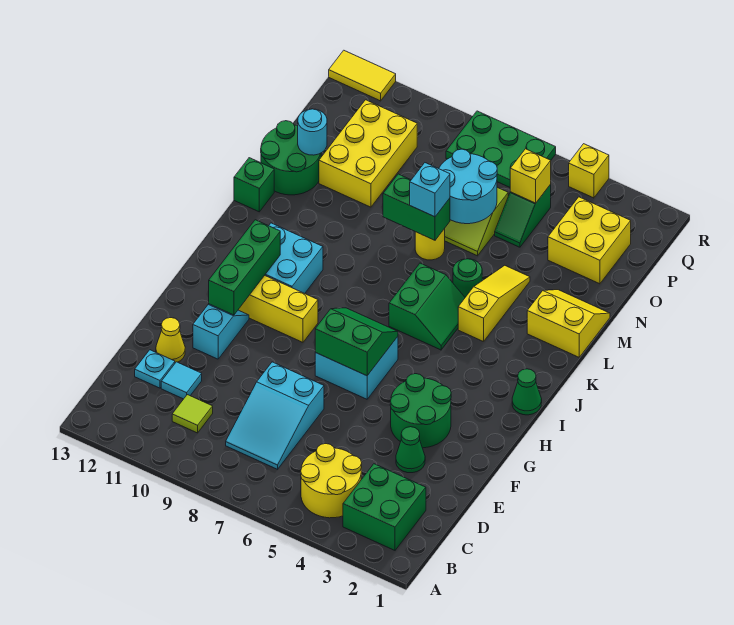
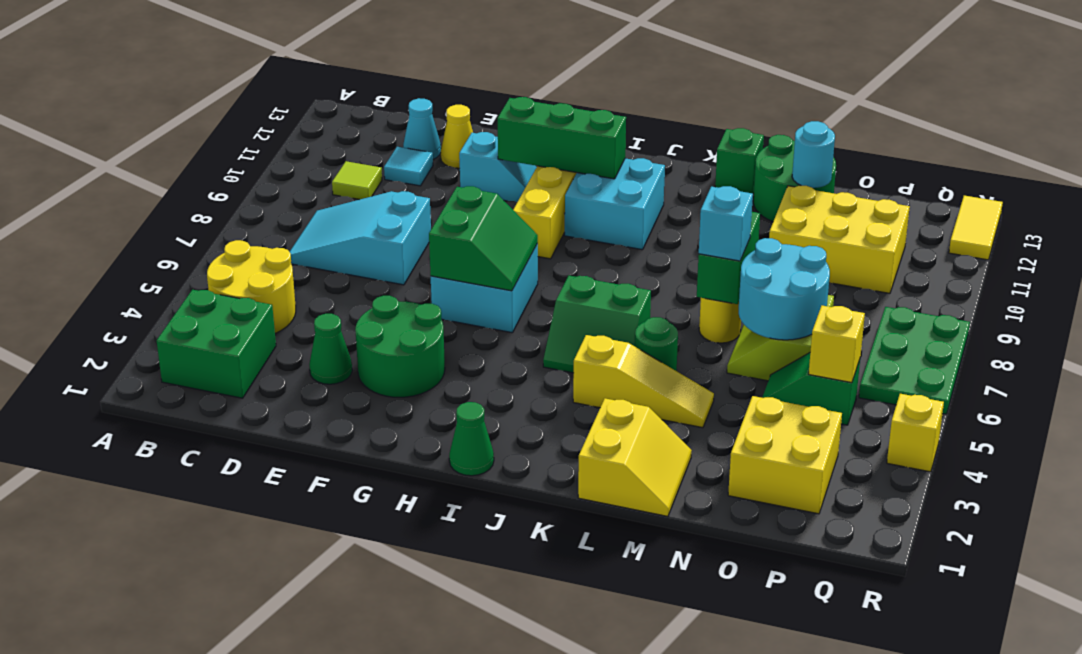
cyan 1x1 plate [135,350,175,388] -> cyan 1x1 cone [403,98,441,159]

